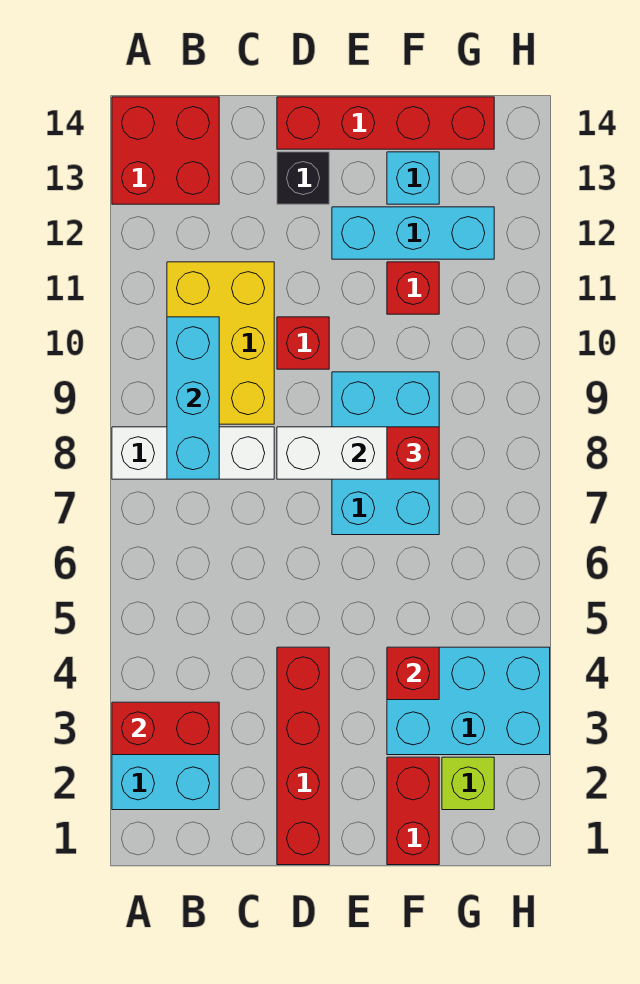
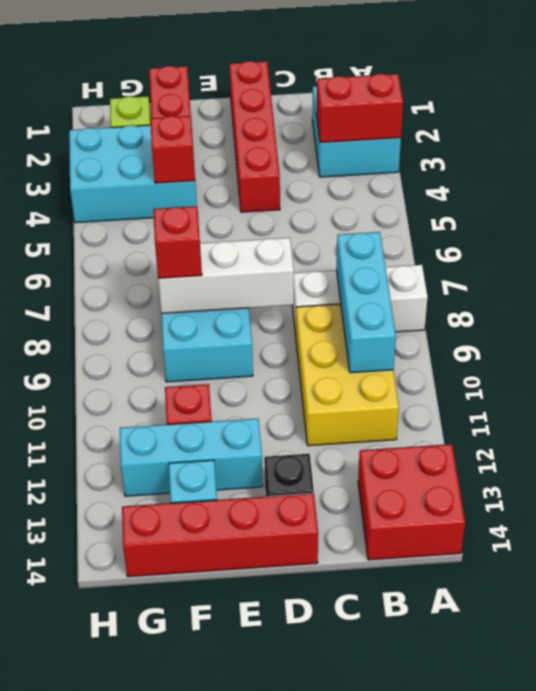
red 1x1 brick [277,317,329,369] -> none

